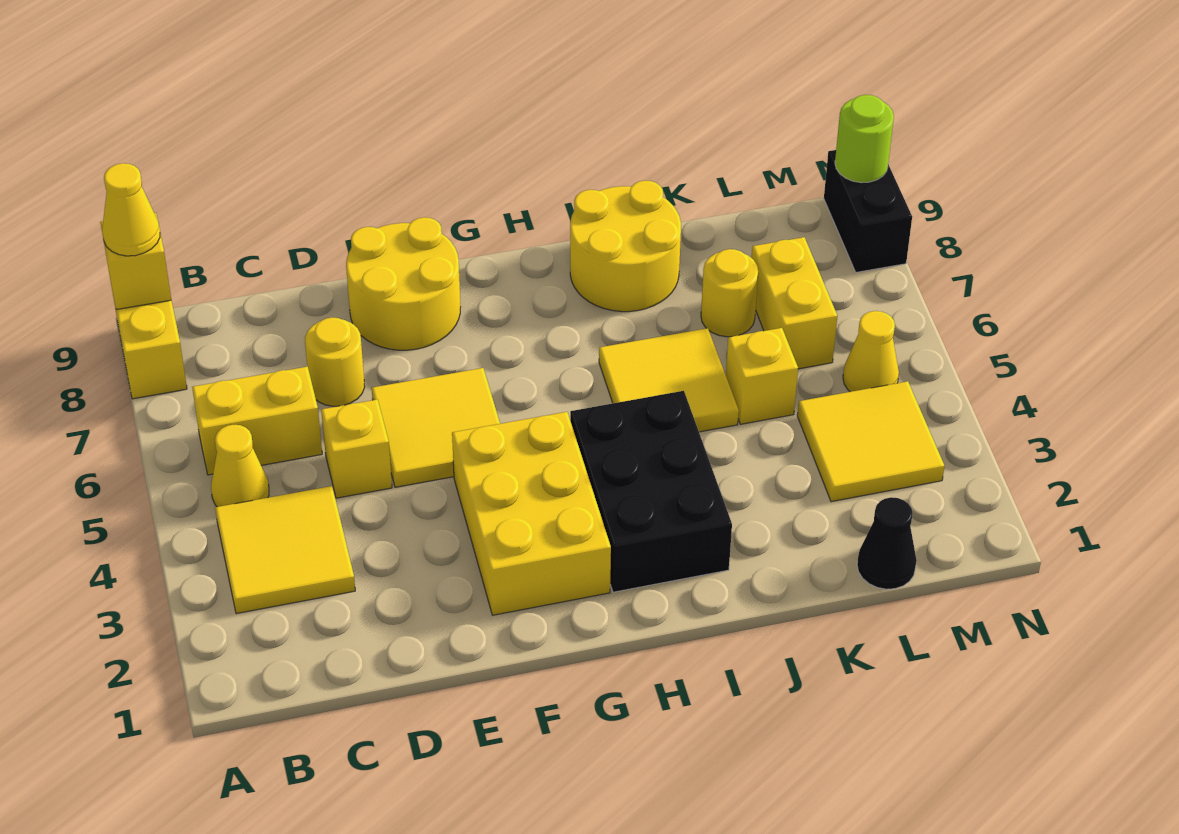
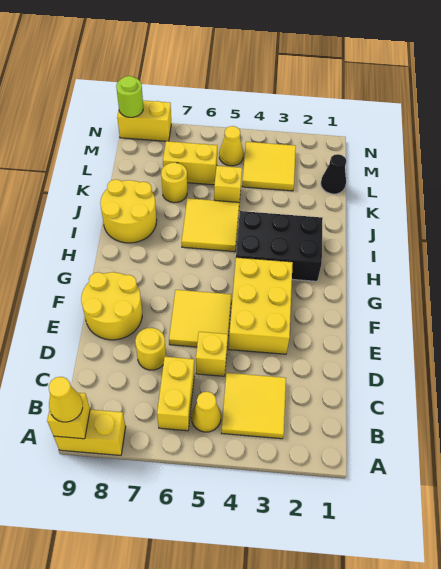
yellow 2x3 brick [452,412,611,615] -> yellow 2x3 brick turned to [228,257,293,354]
black 1x2 brick [824,150,912,272] -> yellow 1x2 brick [117,100,171,141]

